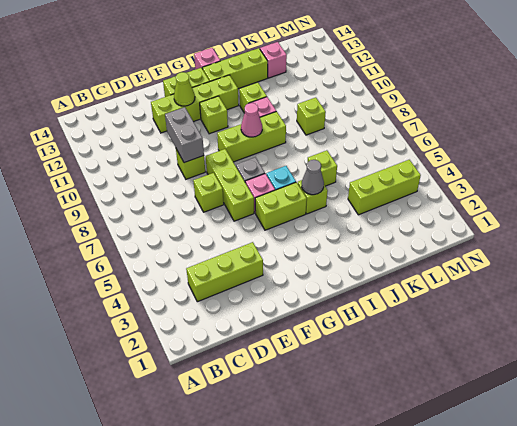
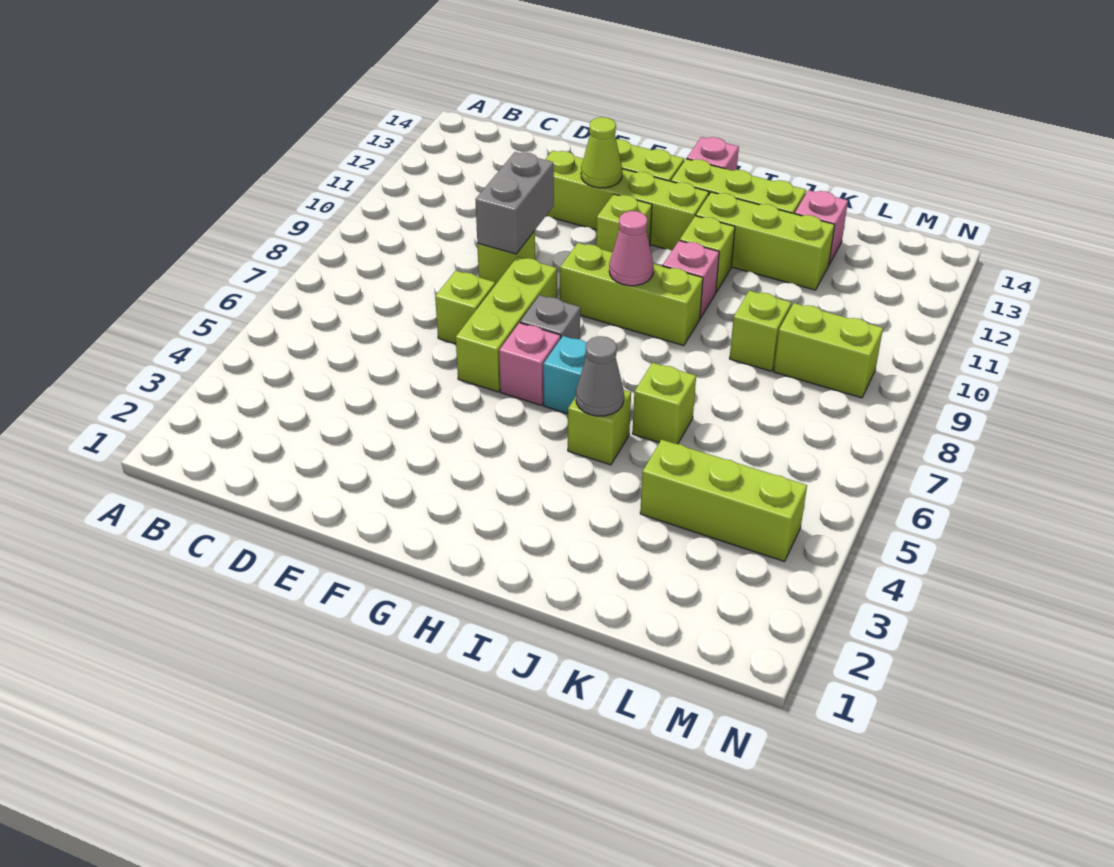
lime 1x3 brick [186,242,263,302] -> lime 1x3 brick moved to [696,192,835,290]
lime 1x2 brick [255,182,307,230] -> lime 1x2 brick moved to [774,303,883,398]

